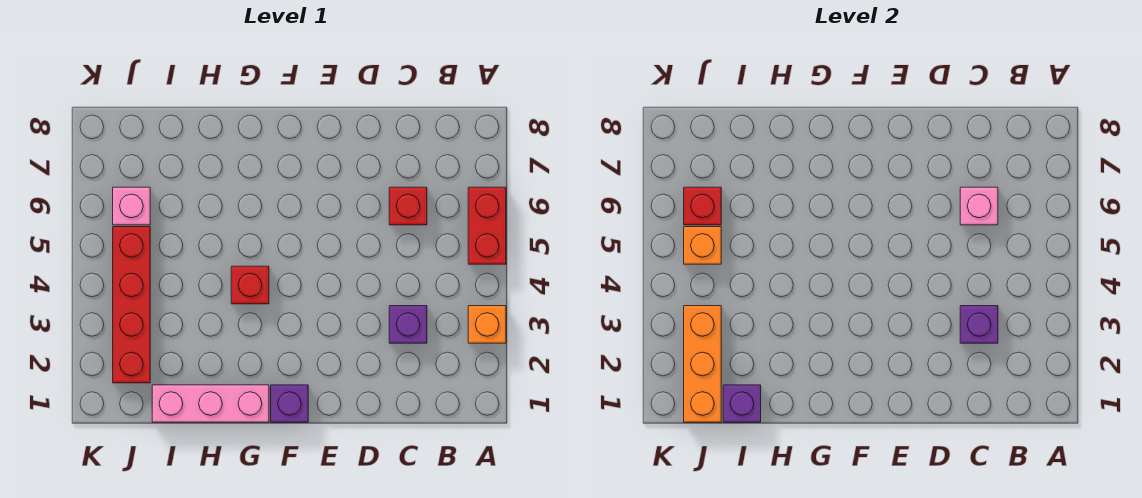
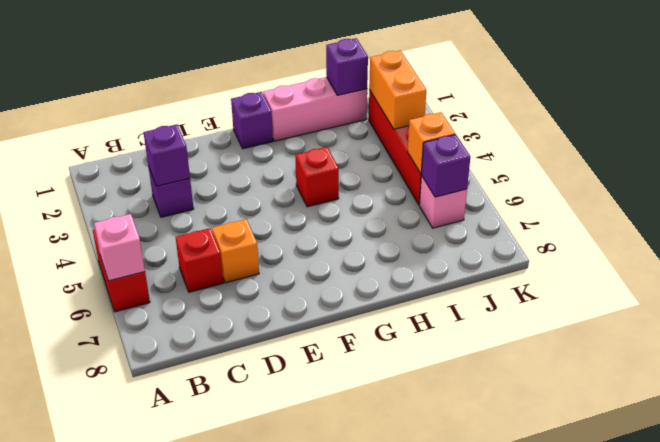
orange 1x1 brick [468,306,506,343] -> orange 1x1 brick moved to [212,219,259,283]
pink 1x1 brick [960,187,998,225] -> pink 1x1 brick moved to [94,214,145,281]
orange 1x3 brick [684,306,721,422] -> orange 1x2 brick [369,51,426,129]
red 1x1 brick [684,187,721,225] -> purple 1x1 brick [421,135,470,197]

